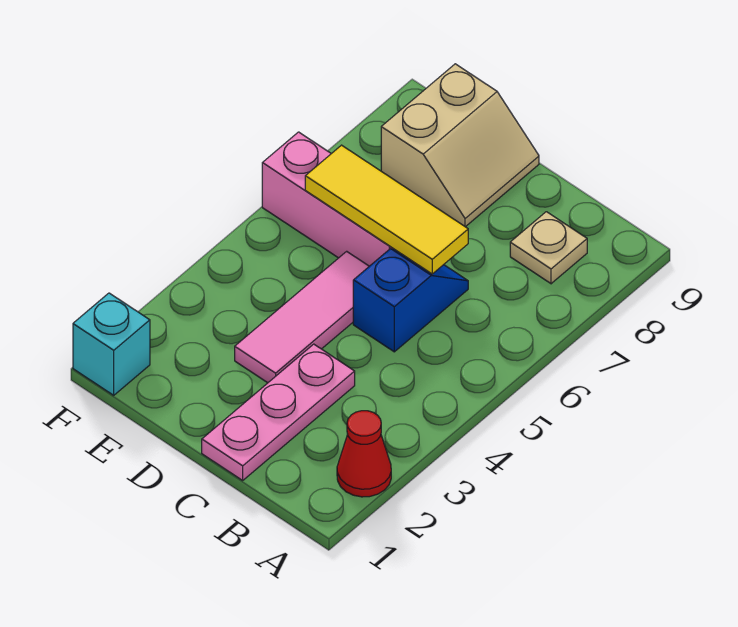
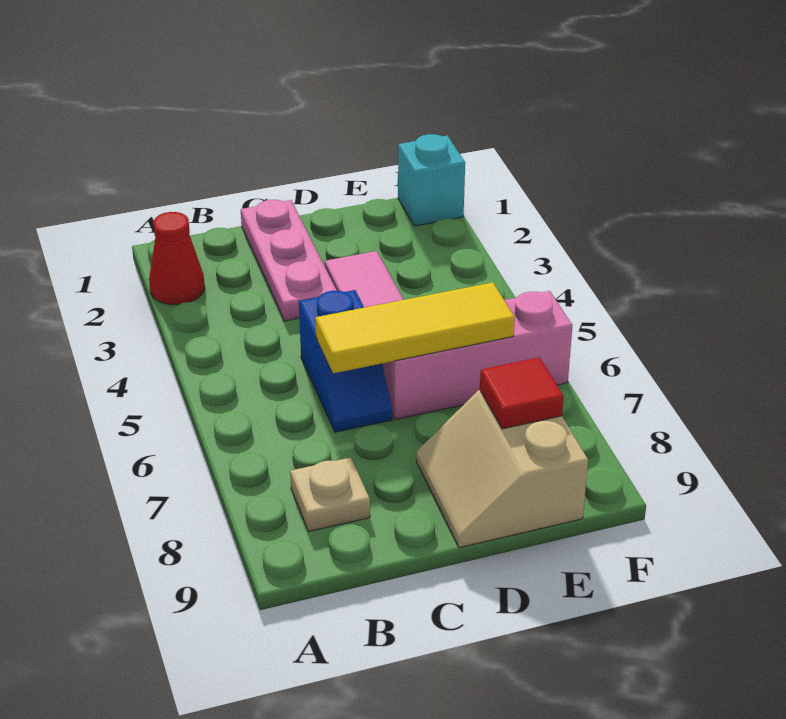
none -> red 1x1 tile [480,357,564,429]

